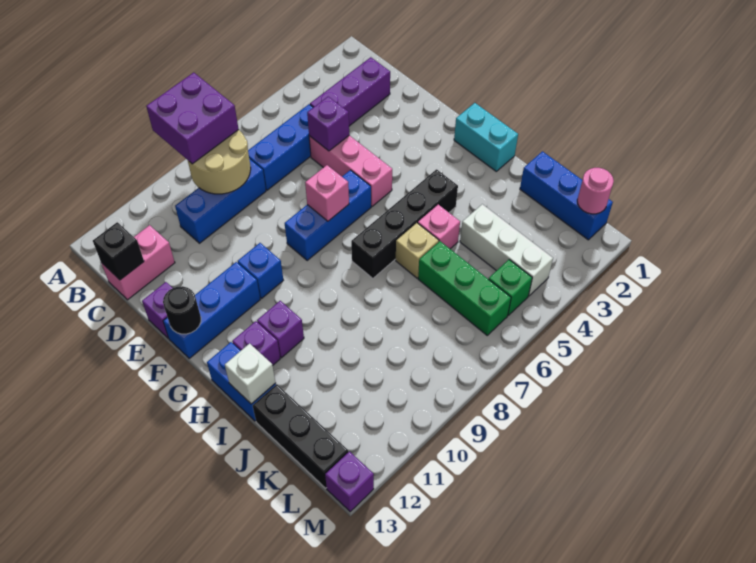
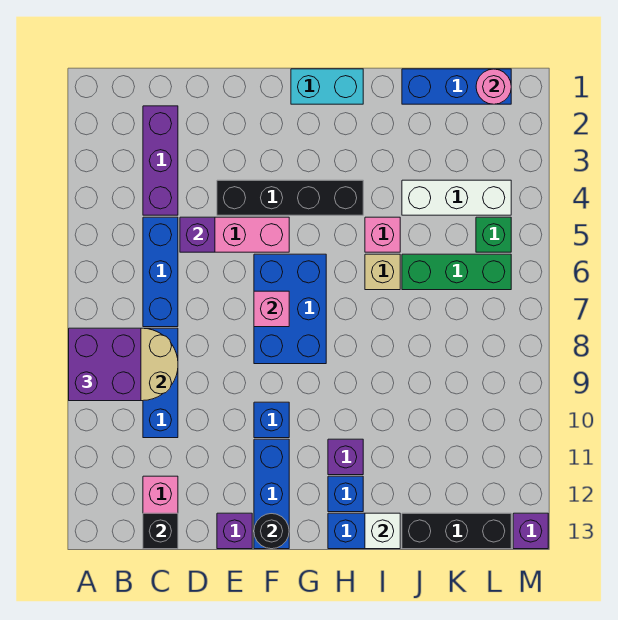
blue 1x3 brick [285,170,371,261] -> blue 2x3 brick [254,254,326,364]
black 1x4 brick [351,169,458,278] -> black 1x4 brick turned to [217,180,363,215]
purple 1x1 brick [232,321,280,365] -> blue 1x1 brick [328,476,363,512]

